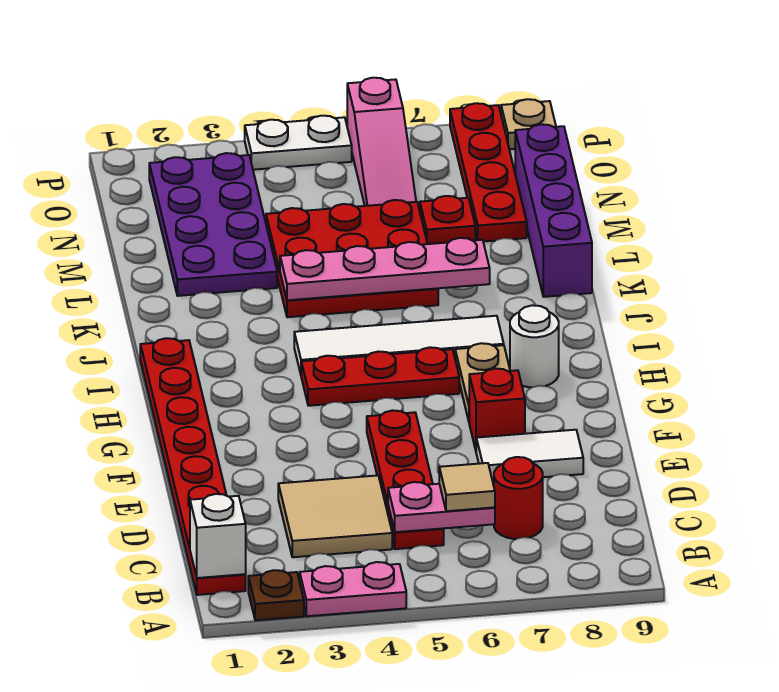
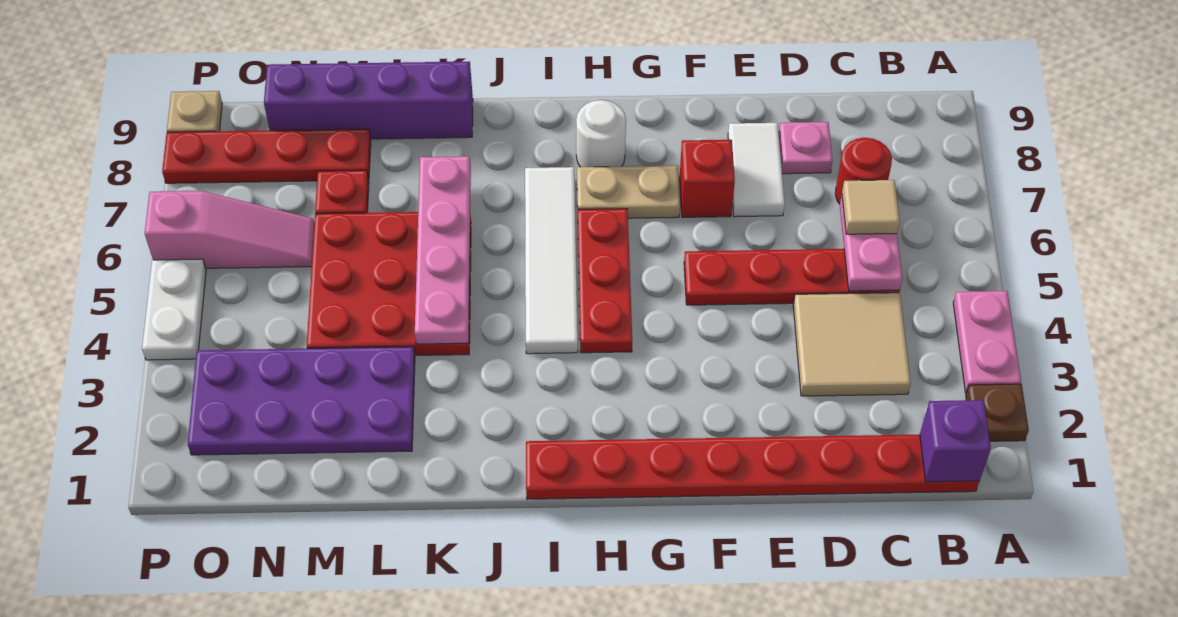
white 1x1 brick [190,494,246,578] -> purple 1x1 brick [920,400,991,482]
none -> pink 1x1 plate [779,122,833,174]

